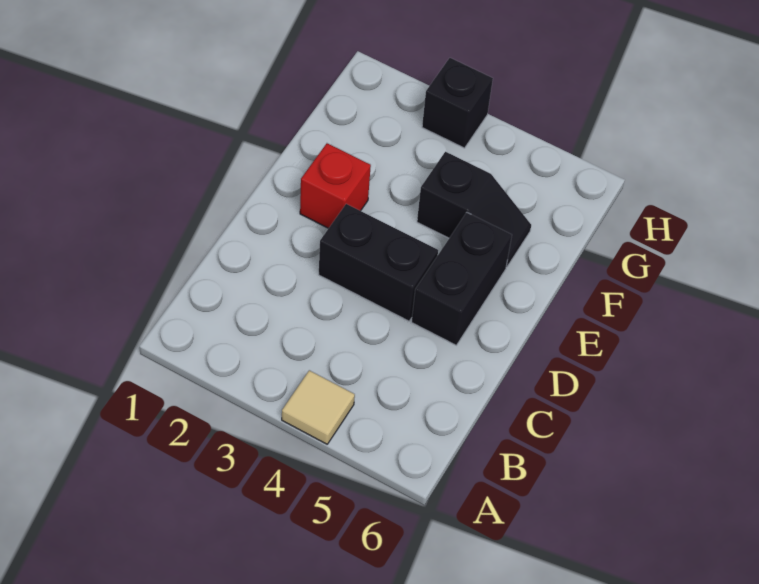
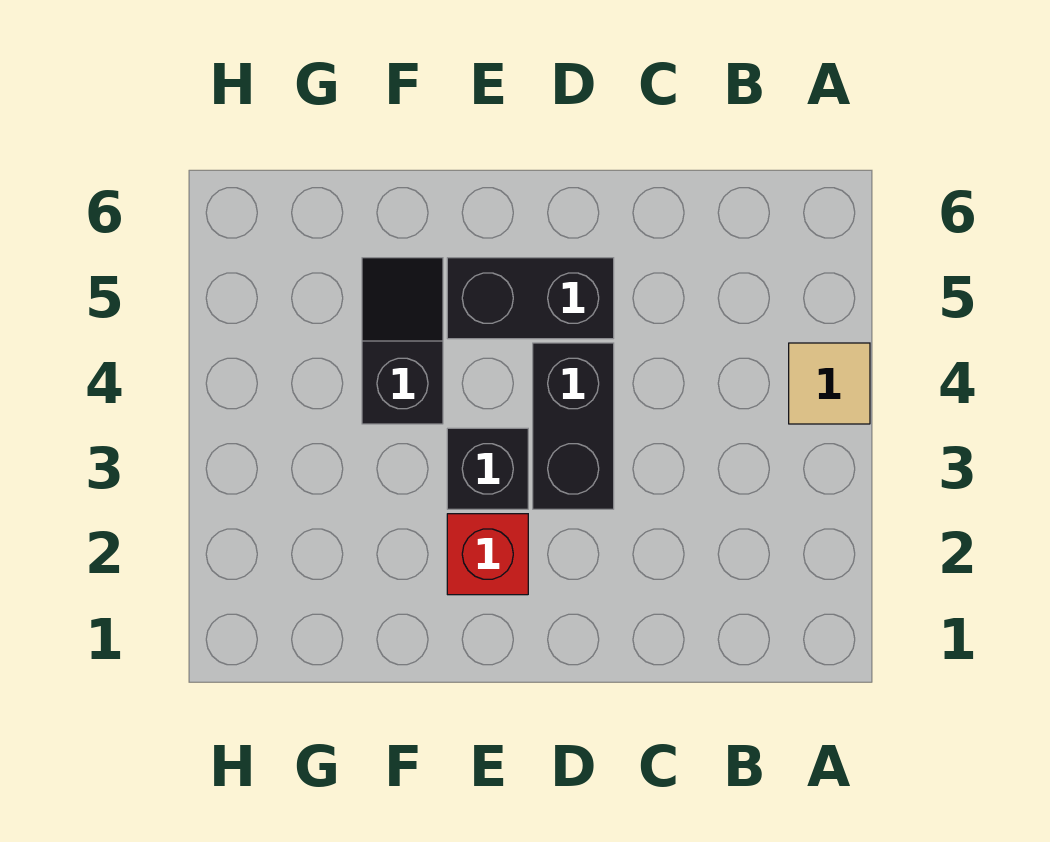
black 1x1 brick [422,58,493,148] -> black 1x1 brick moved to [447,428,528,509]

